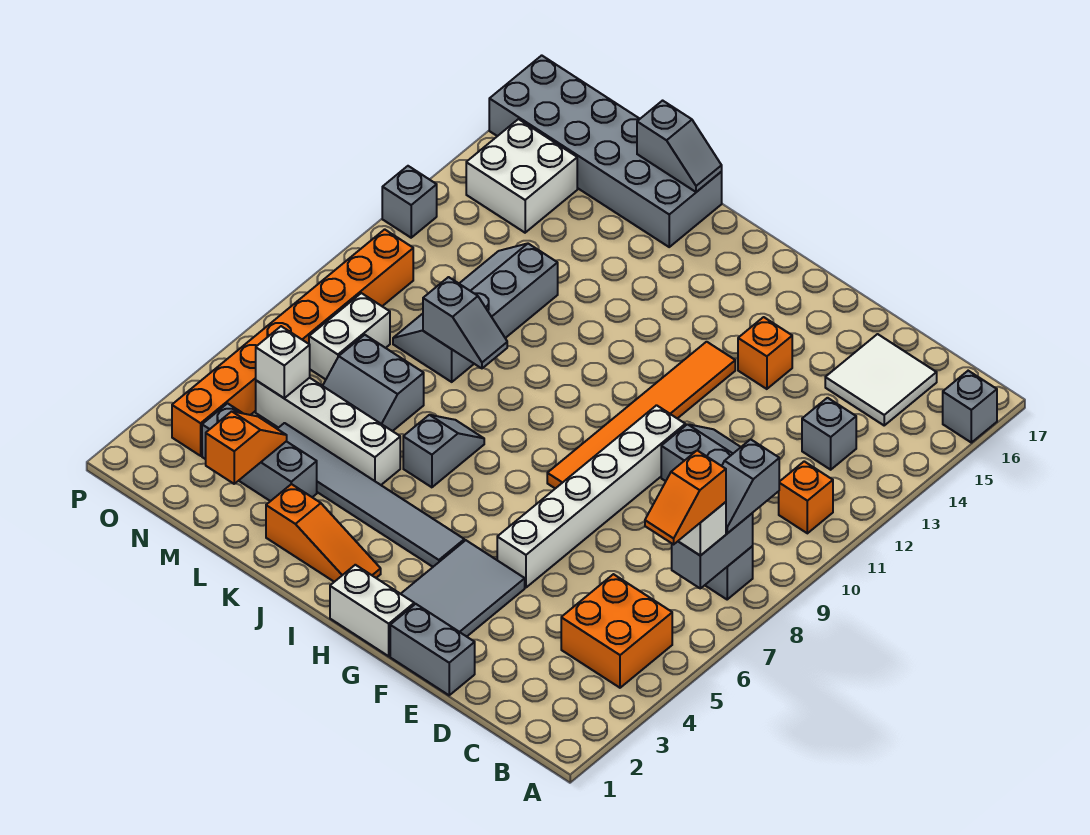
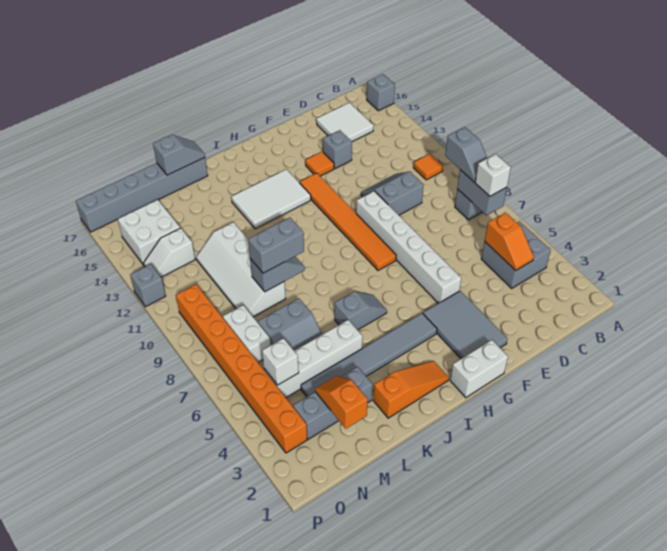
orange 2x2 brick [561,574,672,688] -> grey 2x2 brick [481,221,551,288]
orange 1x2 slope [645,450,726,544] -> orange 1x2 slope moved to [485,213,534,271]
orange 1x1 brick [779,461,833,533] -> orange 1x1 tile [413,154,443,180]
grey 1x1 brick [802,398,856,470] -> grey 1x1 brick moved to [323,130,352,169]
grey 1x2 brick [390,604,475,695] -> grey 1x2 brick moved to [248,217,304,273]
orange 1x1 brick [738,317,792,389] -> orange 1x1 tile [305,152,334,176]
none -> white 2x3 tile [231,169,311,229]
grey 1x2 slope [403,415,484,487] -> grey 1x2 slope turned to [335,291,387,330]
grey 2x6 brick [489,55,722,247] -> grey 1x6 brick [76,158,208,232]
grey 2x4 slope [393,244,558,382] -> white 2x4 slope [196,222,286,317]
none -> white 1x2 slope [144,228,195,277]

